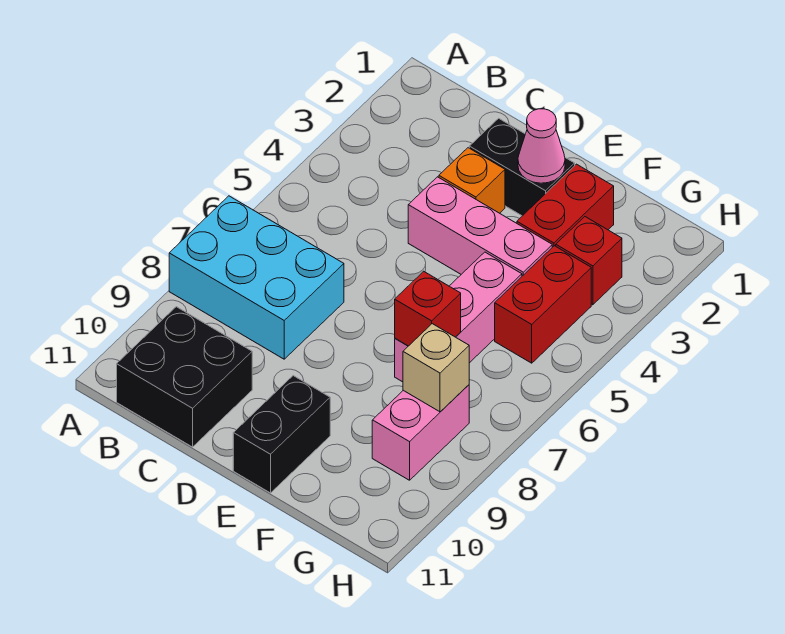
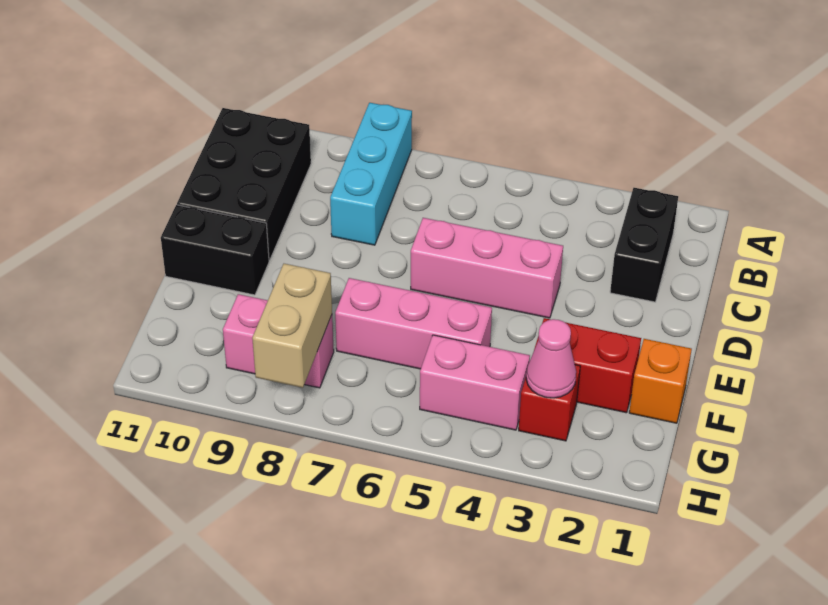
cyan 2x3 brick [169,196,344,359] -> cyan 1x3 brick [330,103,412,245]
black 2x2 brick [117,307,252,447] -> black 2x3 brick [177,108,311,260]
black 1x2 brick [469,118,575,216] -> black 1x2 brick moved to [610,188,678,302]
orange 1x1 brick [439,148,505,213] -> orange 1x1 brick moved to [629,339,692,423]
pink 1x3 brick [408,177,552,276] -> pink 1x3 brick turned to [411,218,563,318]
pink 1x1 cone [518,109,565,183] -> pink 1x1 cone moved to [526,319,576,398]
red 1x1 brick [395,271,461,346] -> none
red 1x2 brick [495,246,591,363] -> pink 1x2 brick [420,335,530,430]
tan 1x1 brick [403,324,469,412] -> tan 1x2 brick [252,264,332,388]

